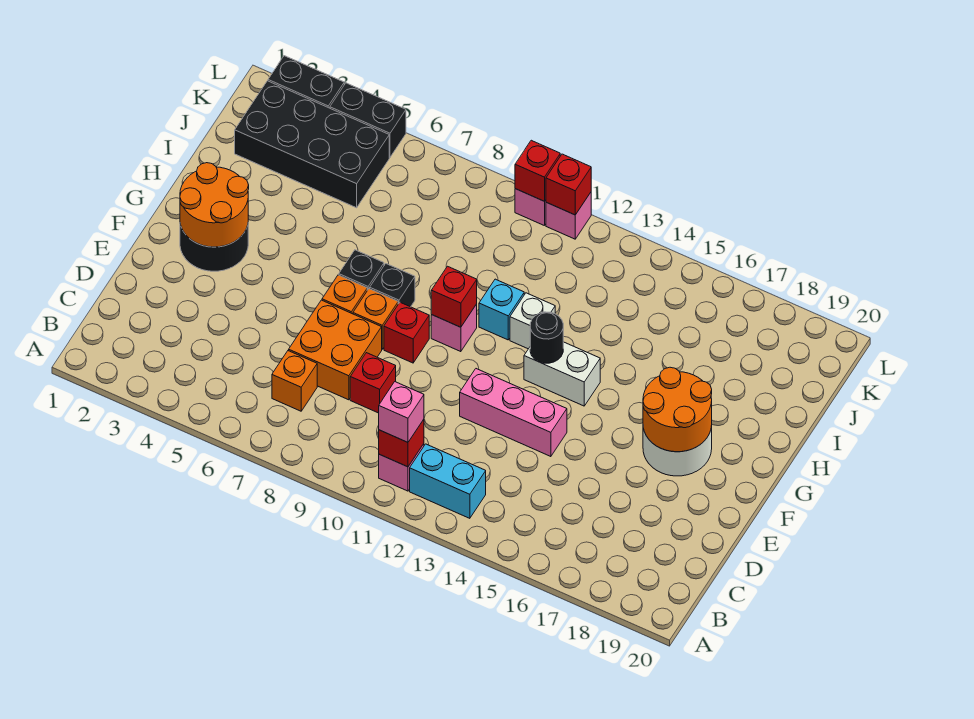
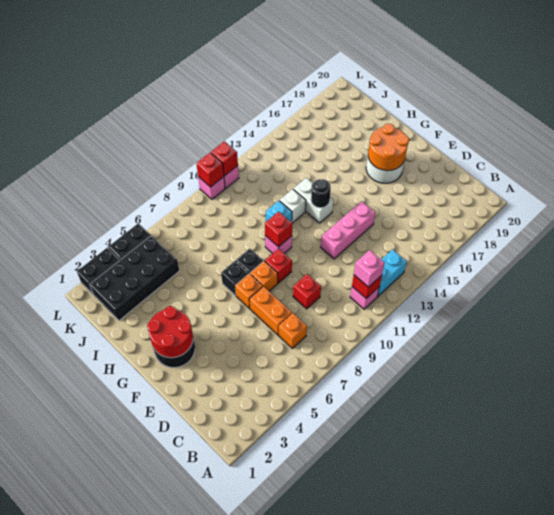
orange 2x2 brick [289,300,382,400] -> orange 1x2 brick [249,286,292,335]
orange 2x2 round brick [180,163,249,247] -> red 2x2 round brick [147,306,193,358]
white 1x2 brick [524,342,600,406] -> white 1x2 brick turned to [293,178,333,223]

